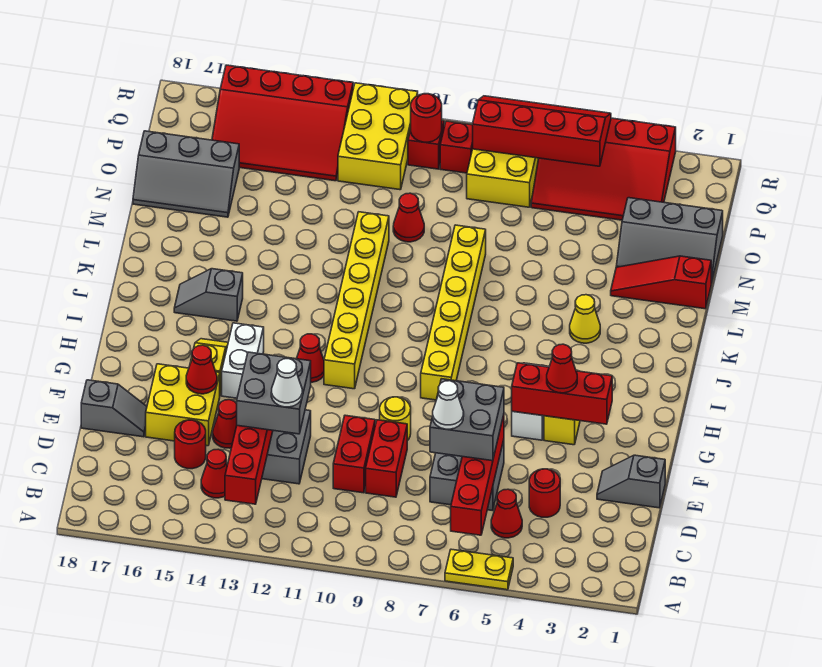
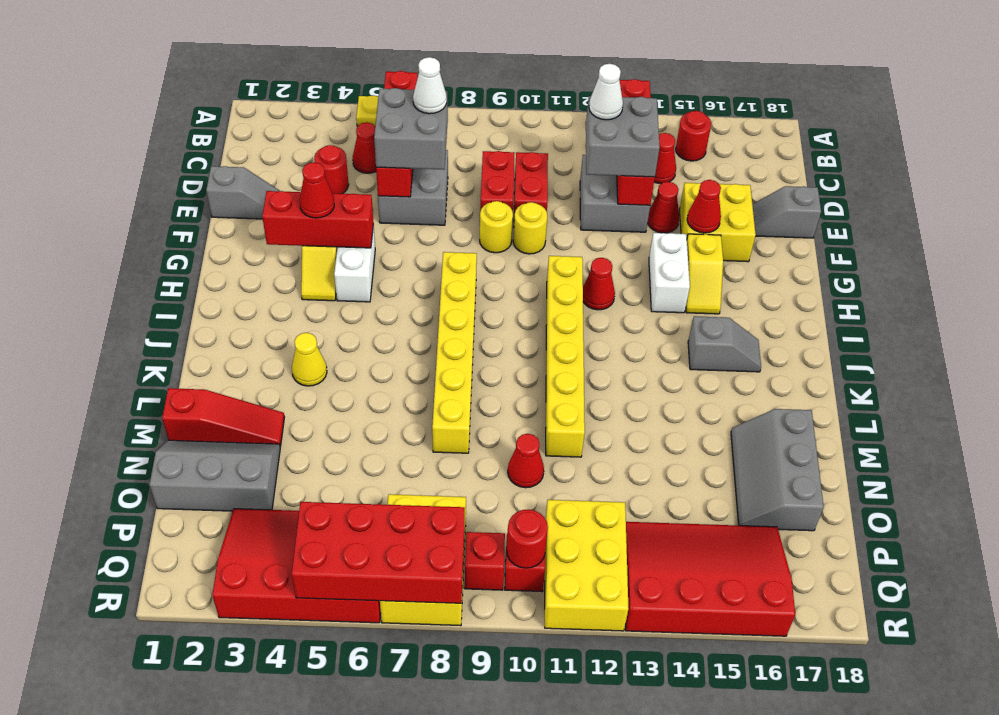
red 1x1 round brick [175,420,206,469] -> red 1x1 round brick moved to [676,111,711,161]
none -> yellow 1x1 round brick [513,202,547,254]
grey 2x3 slope [133,131,239,217] -> grey 2x3 slope turned to [731,409,824,531]
red 2x4 slope [473,96,611,166] -> red 2x4 brick [292,502,465,603]

